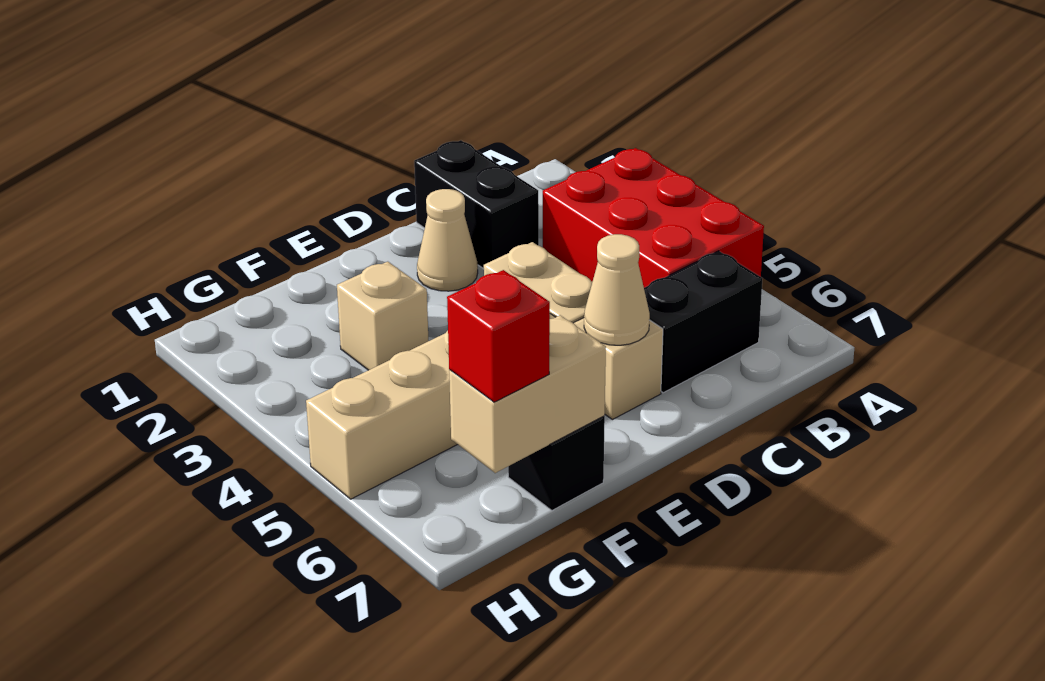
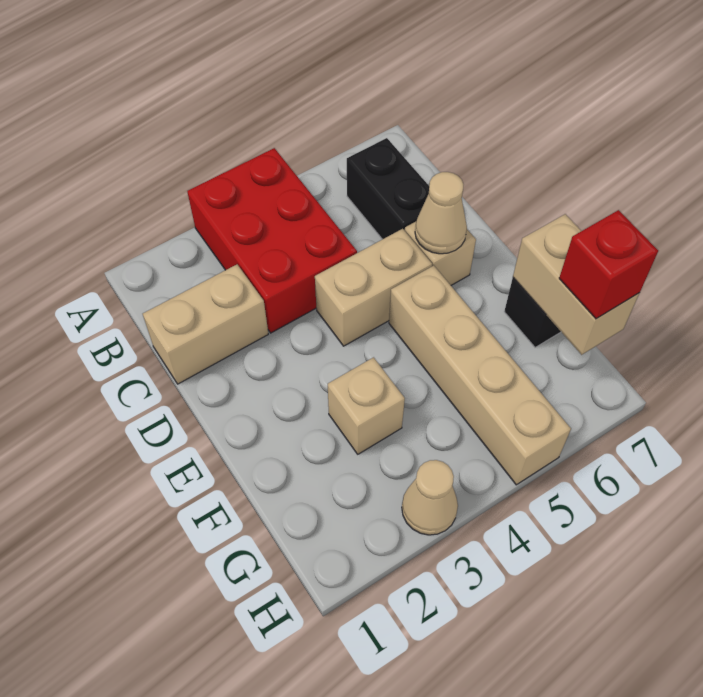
red 2x3 brick [543,148,764,288] -> red 2x3 brick turned to [187,148,357,333]
black 1x2 brick [414,140,539,269] -> tan 1x2 brick [143,264,268,384]
tan 1x1 cone [417,189,478,291] -> tan 1x1 cone moved to [402,460,458,535]

